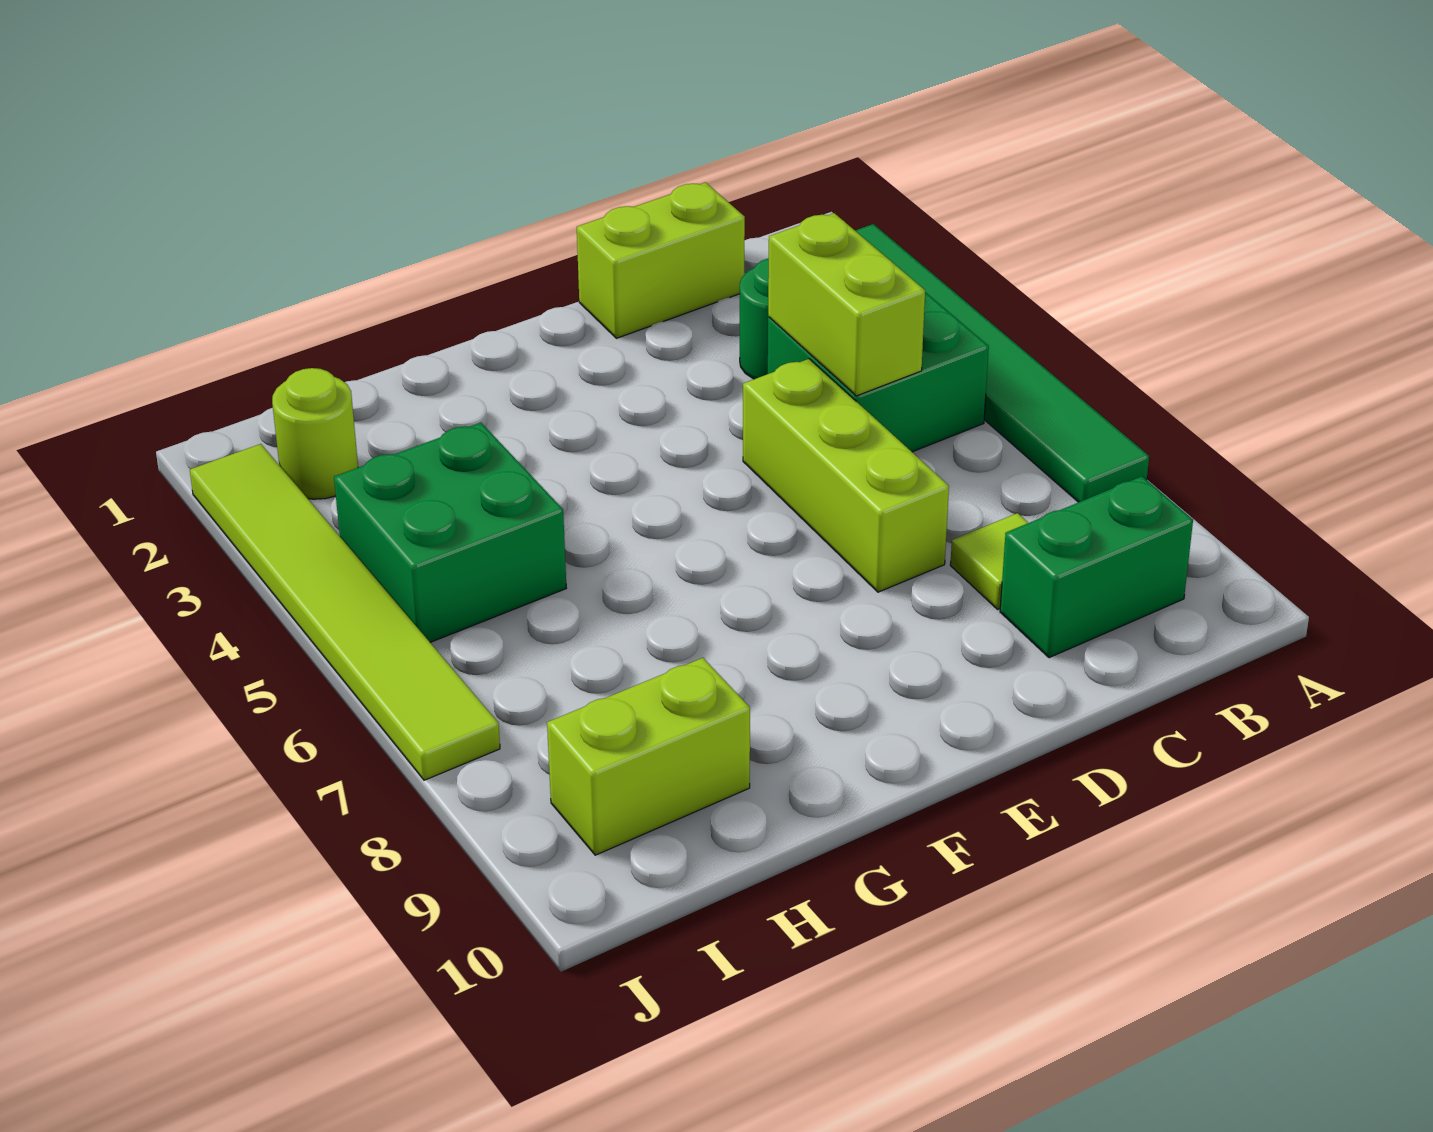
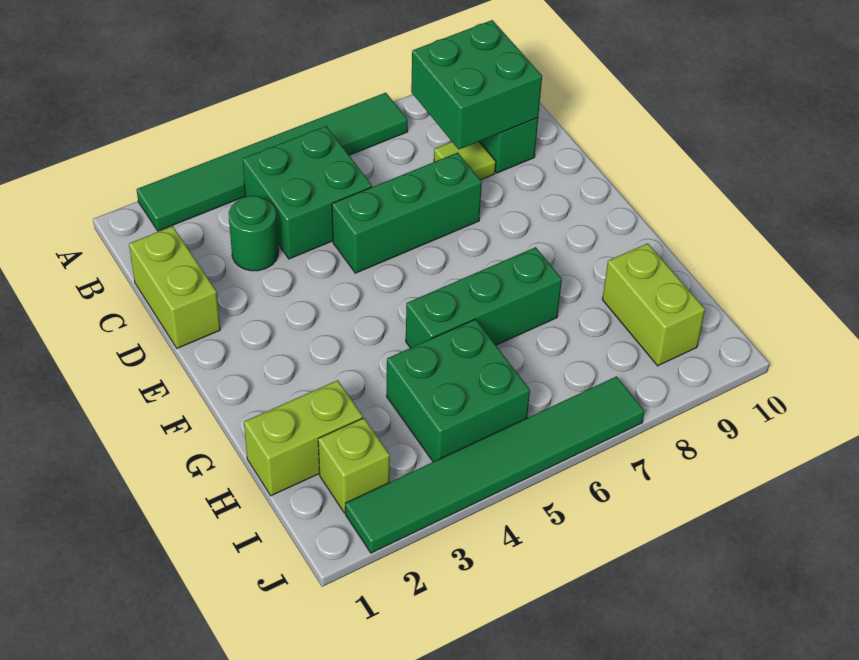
none -> green 2x2 brick [411,20,542,149]
lime 1x2 brick [768,213,925,396] -> lime 1x2 brick moved to [244,380,363,496]
lime 1x3 brick [743,359,949,592] -> green 1x3 brick [332,153,482,273]
none -> green 1x3 brick [406,247,562,348]
lime 1x1 round brick [272,368,358,499] -> lime 1x1 brick [318,418,390,513]
lime 1x6 tile [190,444,500,780] -> green 1x6 tile [345,376,644,553]

